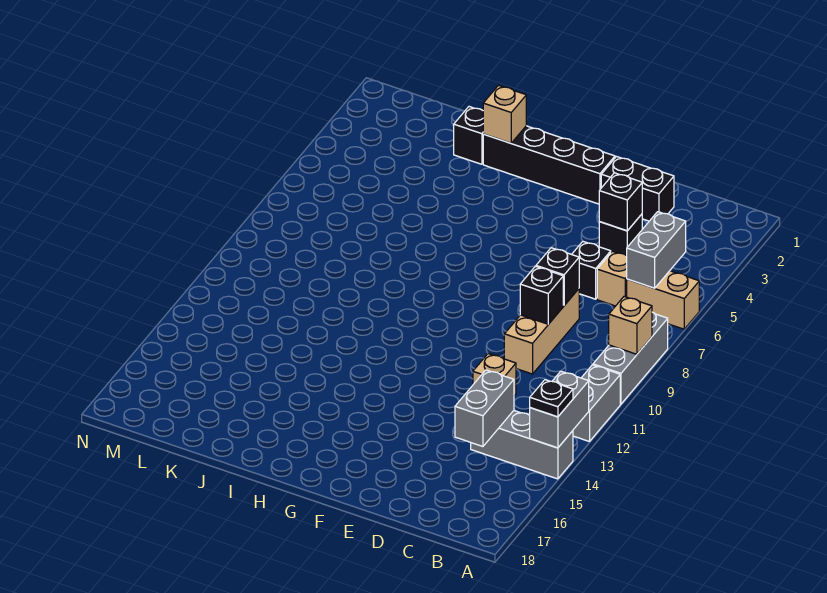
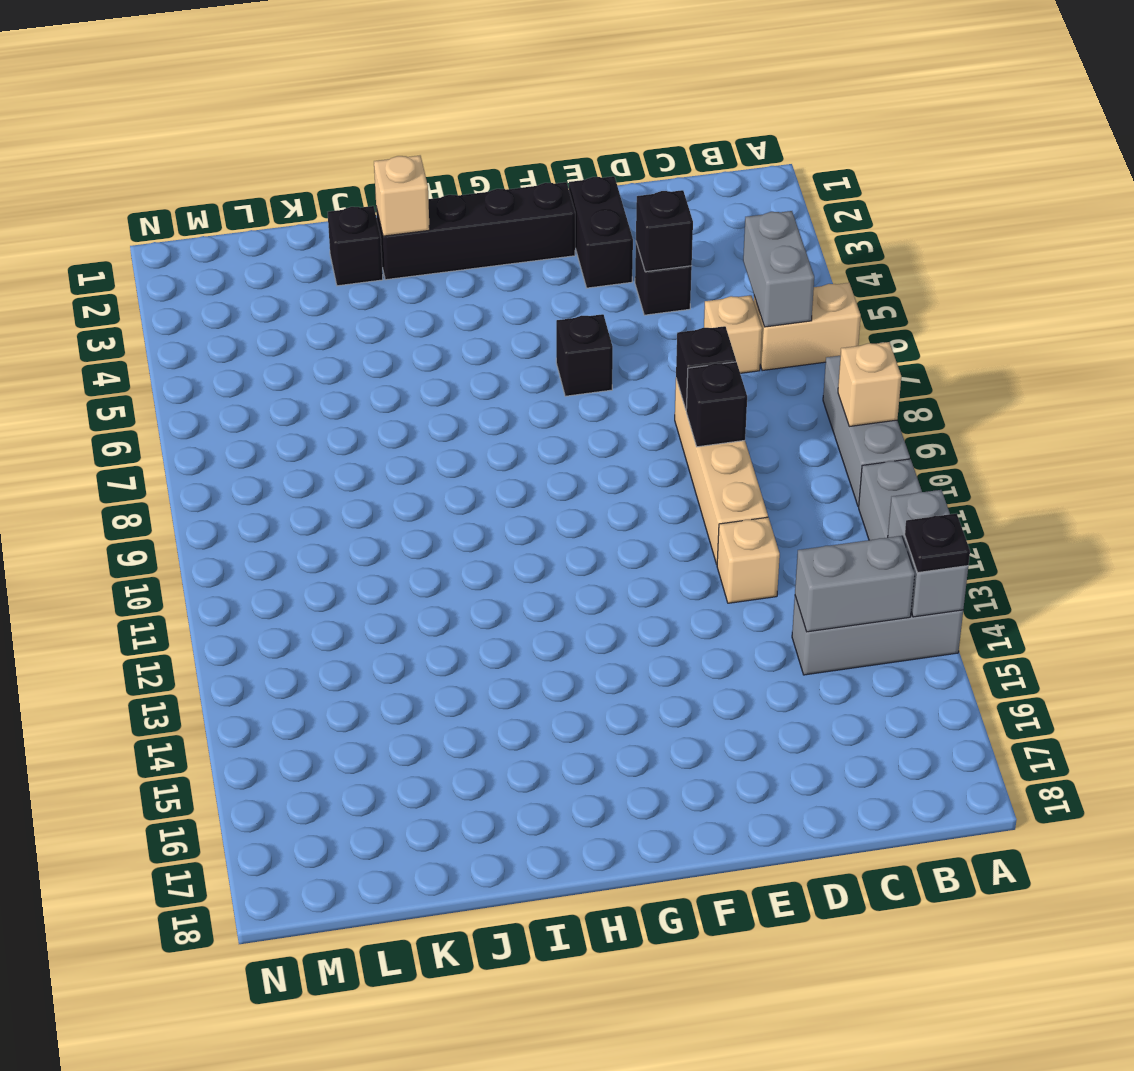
grey 1x2 brick [455,370,514,446] -> grey 1x2 brick turned to [795,536,915,632]
black 1x2 brick [601,157,674,221] -> black 1x2 brick turned to [569,176,633,288]
black 1x1 brick [572,242,611,299] -> black 1x1 brick moved to [556,314,613,396]
tan 1x3 brick [504,289,579,374] -> tan 1x4 brick [675,379,768,564]

